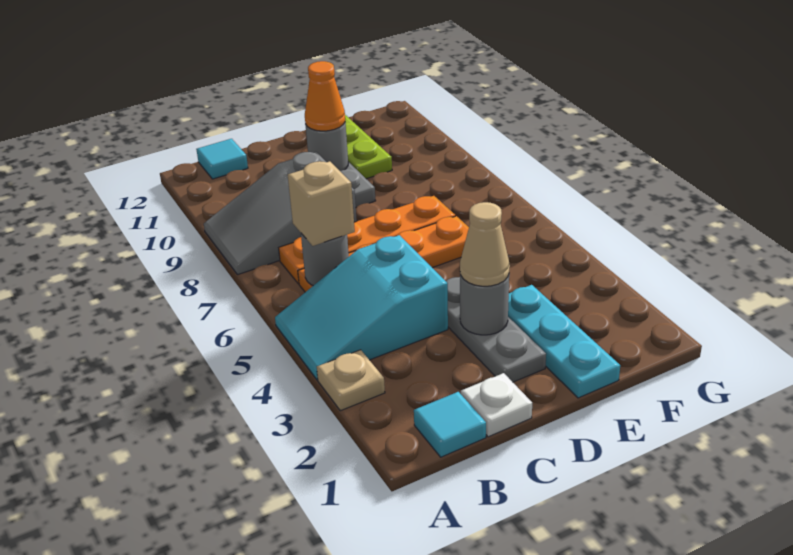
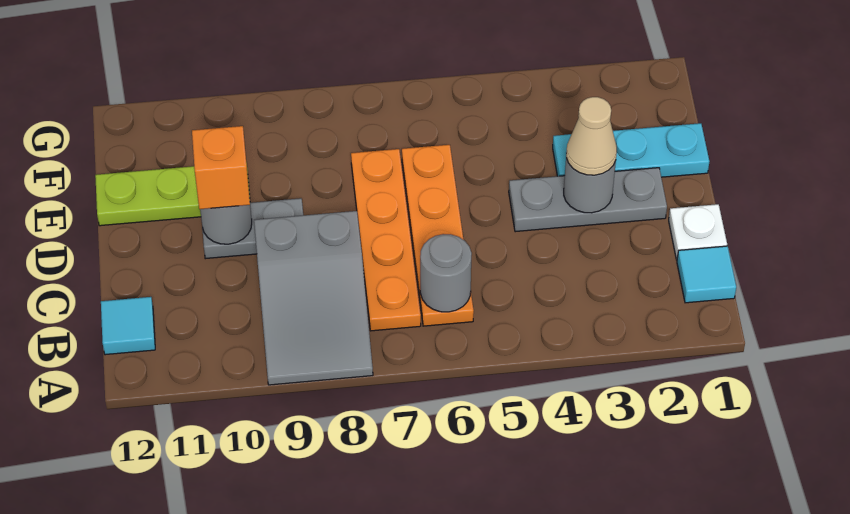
tan 1x1 plate [317,350,385,411] -> none
cyan 2x3 slope [275,235,448,380] -> none
tan 1x1 brick [288,161,355,246] -> none
orange 1x1 cone [305,61,345,131] -> orange 1x1 brick [192,126,250,209]

